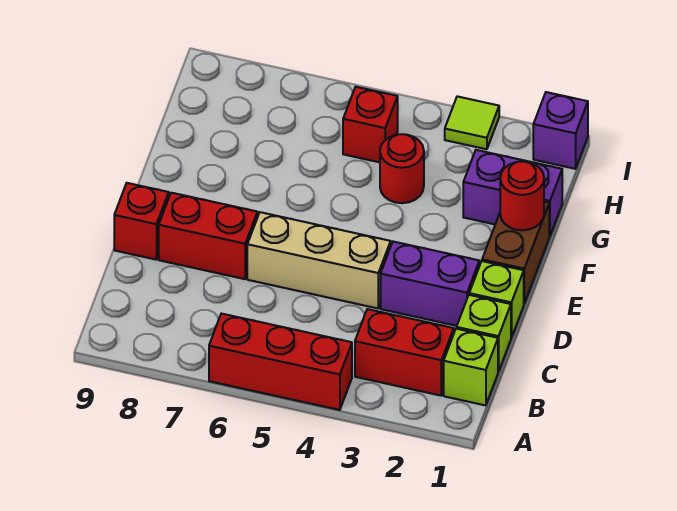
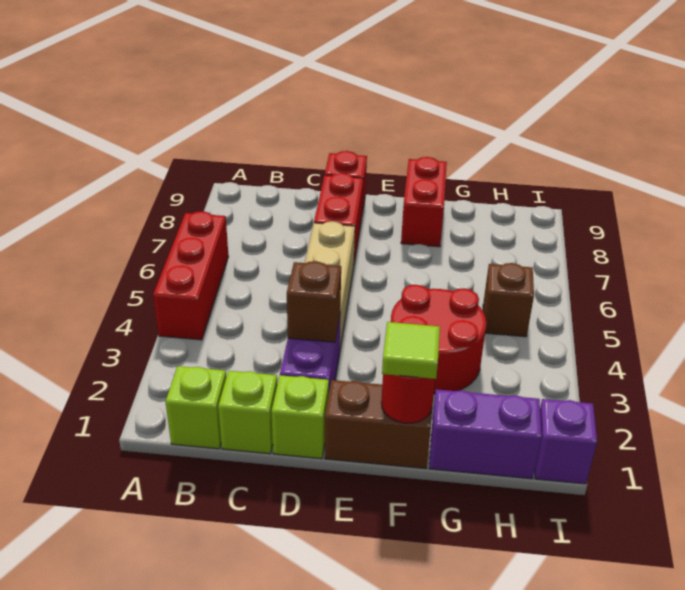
red 1x2 brick [355,309,454,396] -> red 1x2 brick moved to [401,157,447,247]
none -> brown 1x1 brick [287,261,341,342]
purple 1x2 brick [463,150,562,236] -> purple 1x2 brick turned to [429,389,541,479]
red 1x1 round brick [380,134,424,203] -> red 2x2 round brick [391,285,486,394]
red 1x1 brick [343,87,398,162] -> brown 1x1 brick [483,263,534,337]
lime 1x1 tile [445,96,499,149] -> lime 1x1 tile moved to [382,322,440,379]

